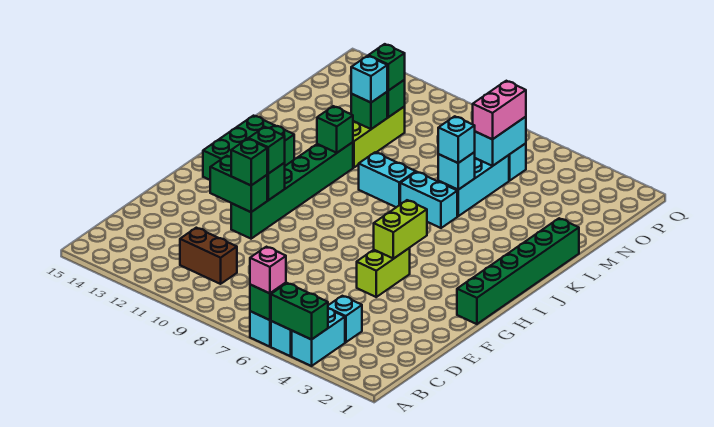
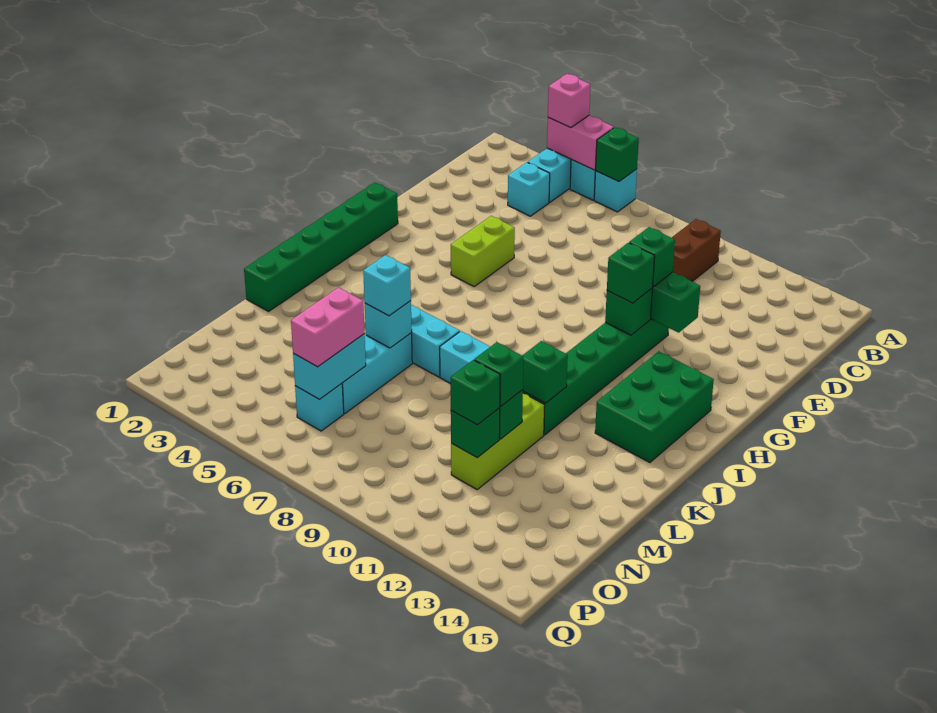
green 1x2 brick [271,283,328,340] -> pink 1x2 brick [547,116,614,170]
pink 1x1 brick [250,247,286,293] -> pink 1x1 brick moved to [548,74,590,128]
brown 1x2 brick [180,228,237,284] -> brown 1x2 brick turned to [672,219,721,281]
lime 1x2 brick [374,200,427,259] -> none
cyan 1x1 brick [351,56,387,103] -> green 1x1 brick [474,342,523,407]

